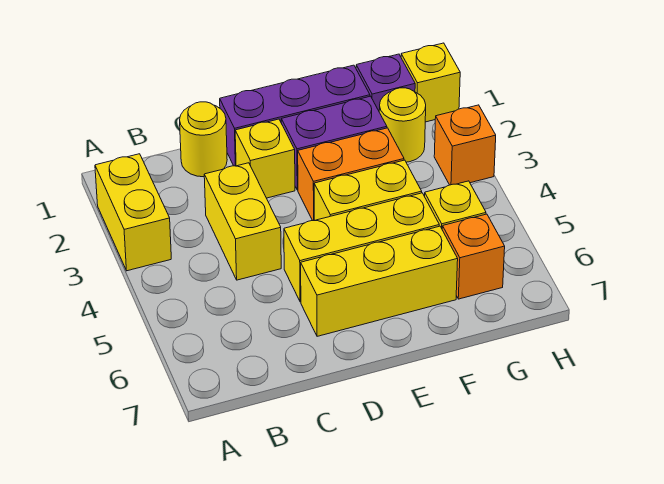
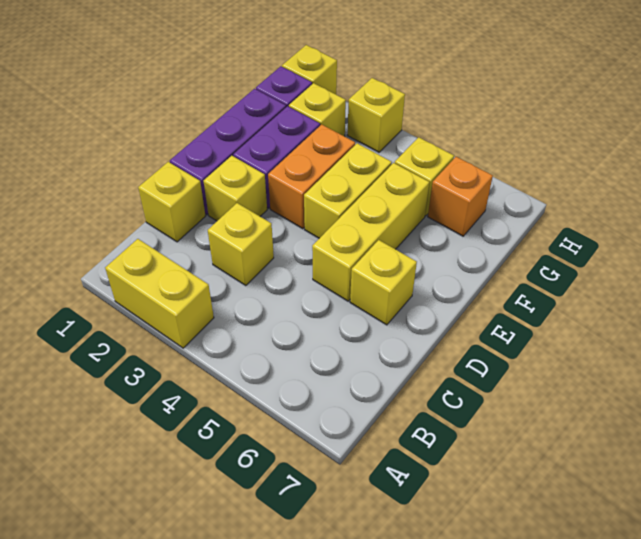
yellow 1x1 round brick [180,102,227,177] -> yellow 1x1 brick [138,162,205,242]
yellow 1x2 brick [204,163,281,280] -> yellow 1x1 brick [208,203,274,286]
yellow 1x3 brick [301,226,458,336] -> yellow 1x1 brick [350,240,417,325]
yellow 1x1 round brick [379,88,426,162] -> yellow 1x1 brick [289,83,346,136]
orange 1x1 brick [434,105,496,185] -> yellow 1x1 brick [347,78,405,152]

